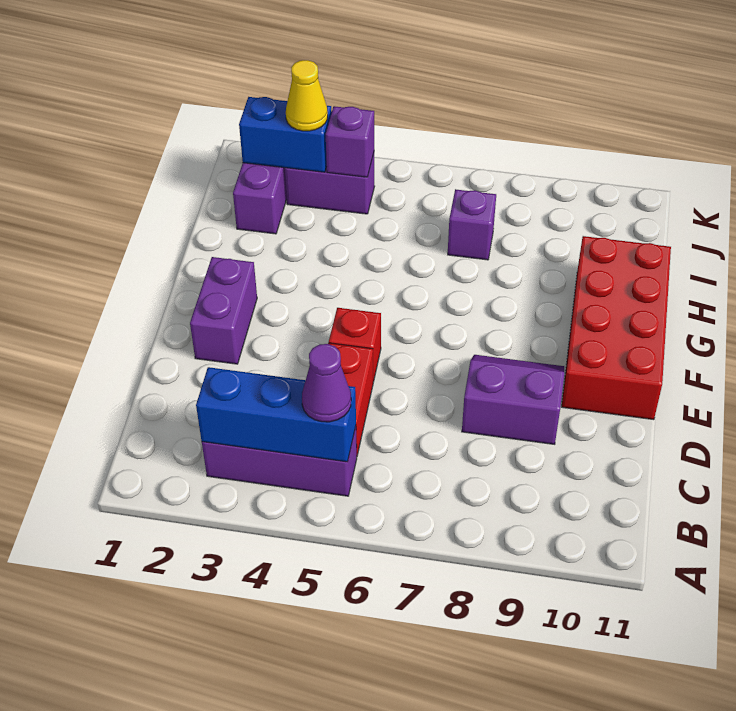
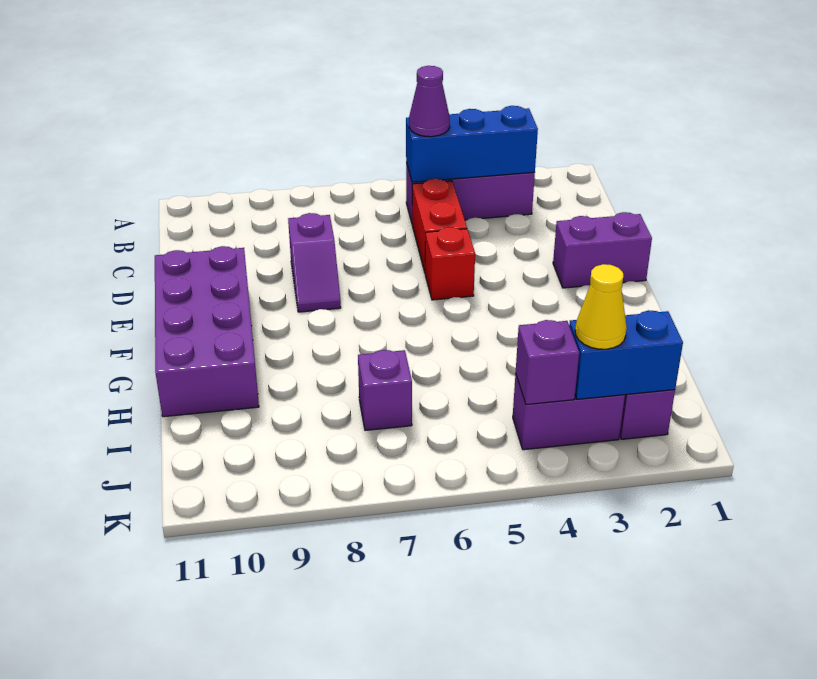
purple 2x2 slope [462,355,564,444] -> purple 1x2 slope [288,213,341,312]
purple 1x2 brick [190,257,257,364] -> purple 1x2 brick turned to [553,212,652,288]
red 2x4 brick [562,236,671,420] -> purple 2x4 brick [155,246,259,417]

